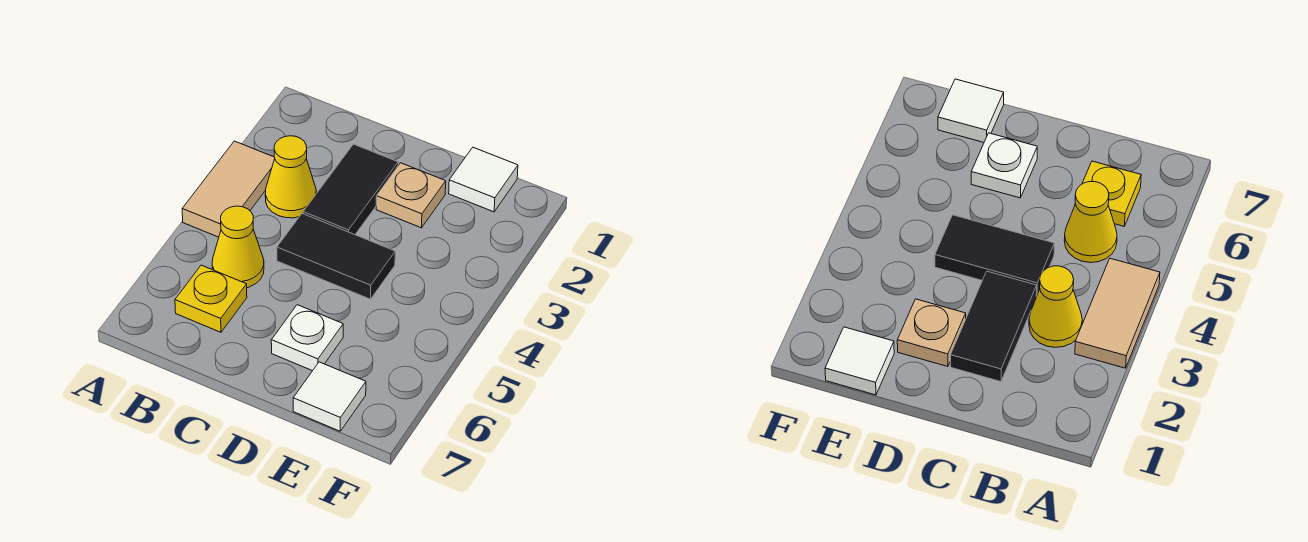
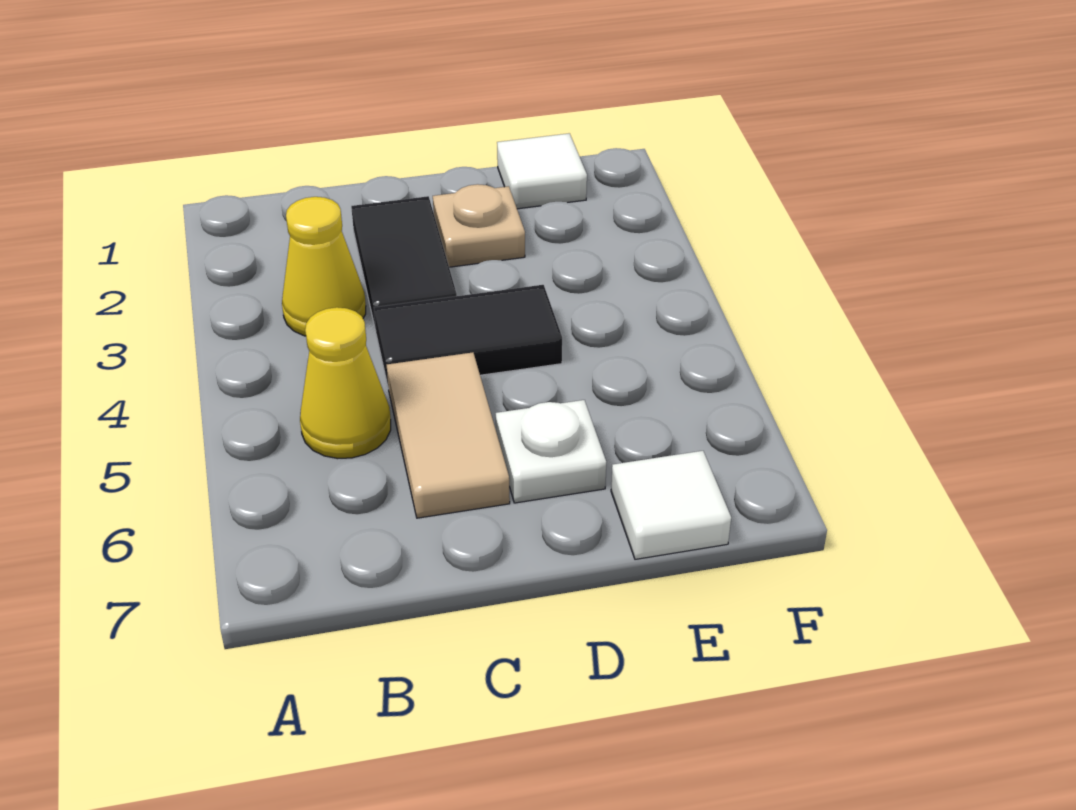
tan 1x2 tile [182,141,275,237] -> tan 1x2 tile moved to [387,352,510,518]
yellow 1x1 plate [175,265,247,332] -> none

